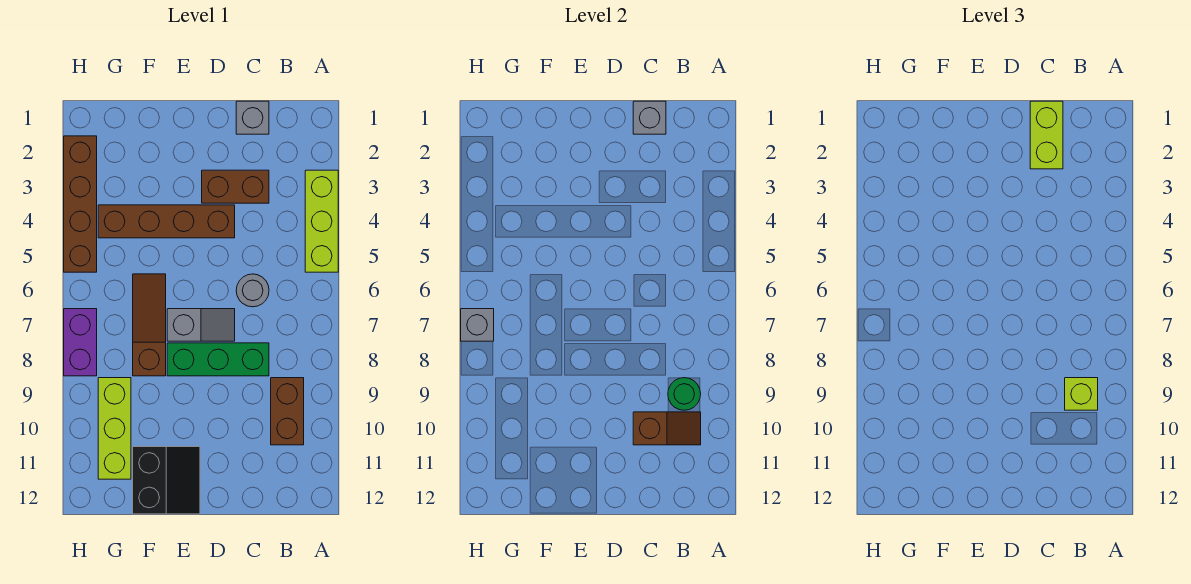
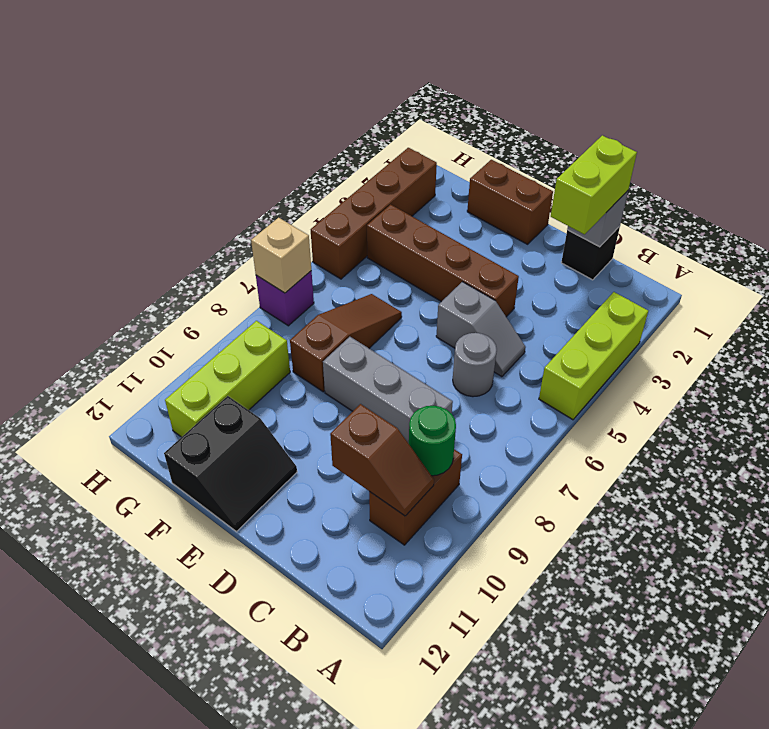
lime 1x1 brick [1065,378,1098,410] -> none
grey 1x1 brick [236,101,269,134] -> black 1x1 brick [561,226,620,280]
brown 1x2 brick [202,170,269,203] -> brown 1x2 brick moved to [467,160,553,244]
green 1x3 brick [167,343,269,376] -> grey 1x3 brick [323,337,453,444]
grey 1x2 slope [167,309,235,341] -> grey 1x2 slope moved to [436,282,526,377]
purple 1x2 brick [64,309,97,376] -> purple 1x1 brick [256,271,314,326]
grey 1x1 brick [461,309,494,341] -> tan 1x1 brick [251,218,311,293]

